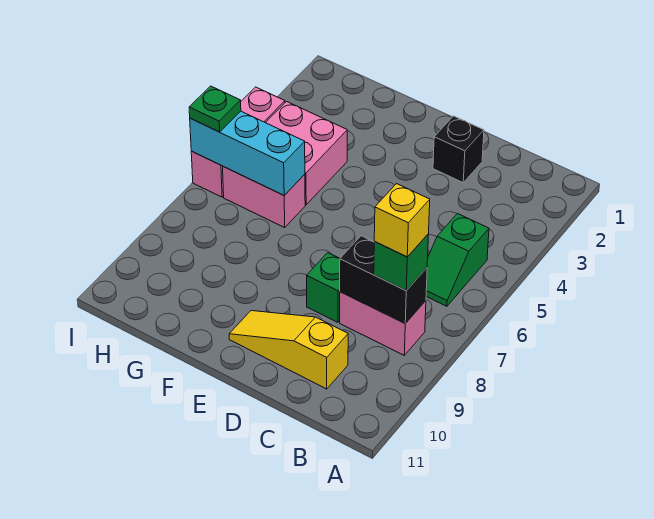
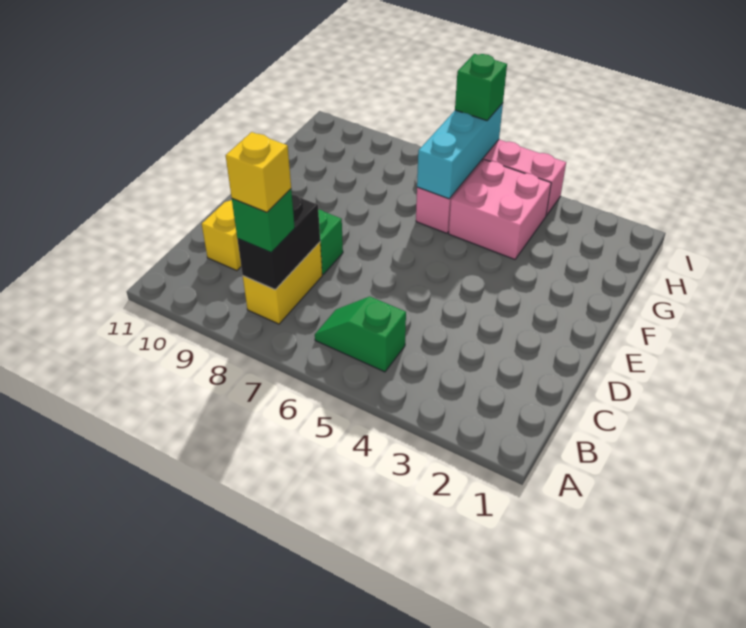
pink 1x2 brick [340,292,426,355] -> yellow 1x2 brick [243,242,322,324]
black 1x1 brick [433,116,484,182] -> none
green 1x1 plate [189,86,241,132] -> green 1x1 brick [455,54,507,121]

